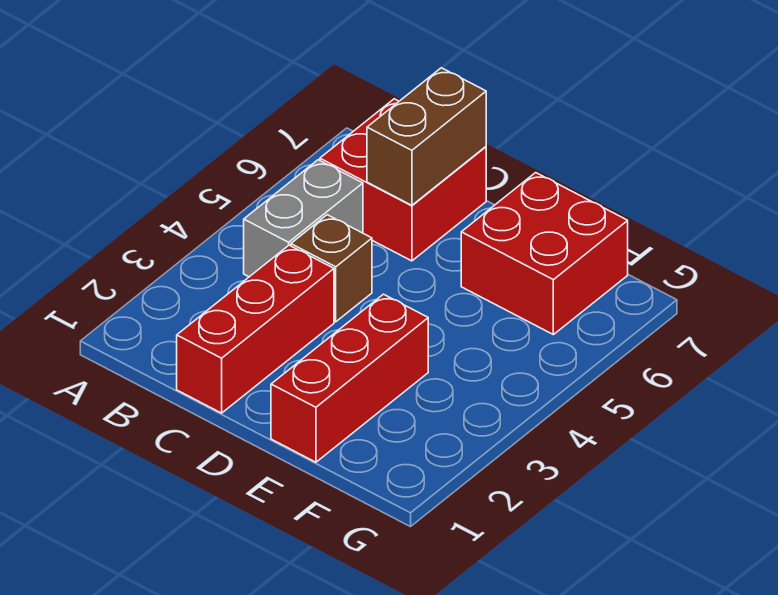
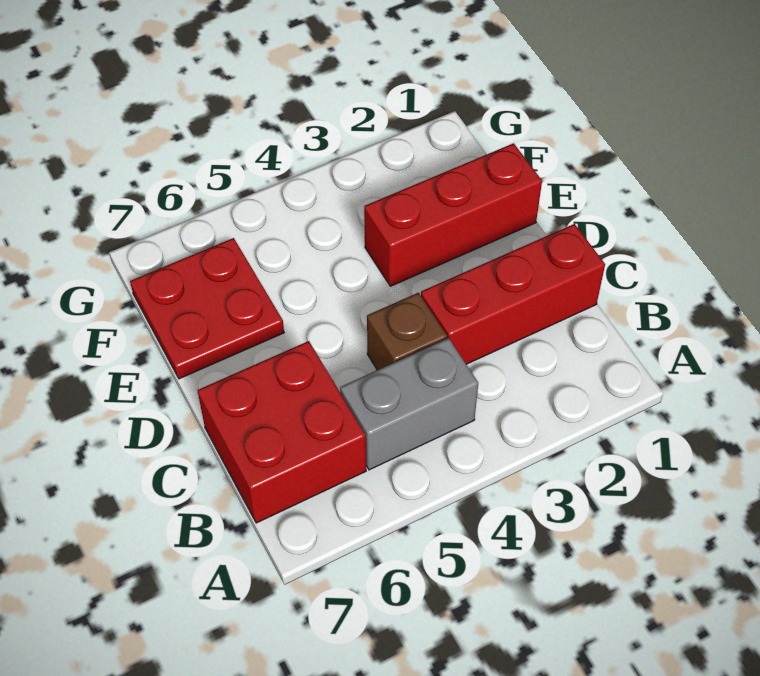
brown 1x2 brick [367,68,486,205] -> none
red 2x2 brick [461,173,628,335] -> red 2x2 plate [130,238,284,379]

